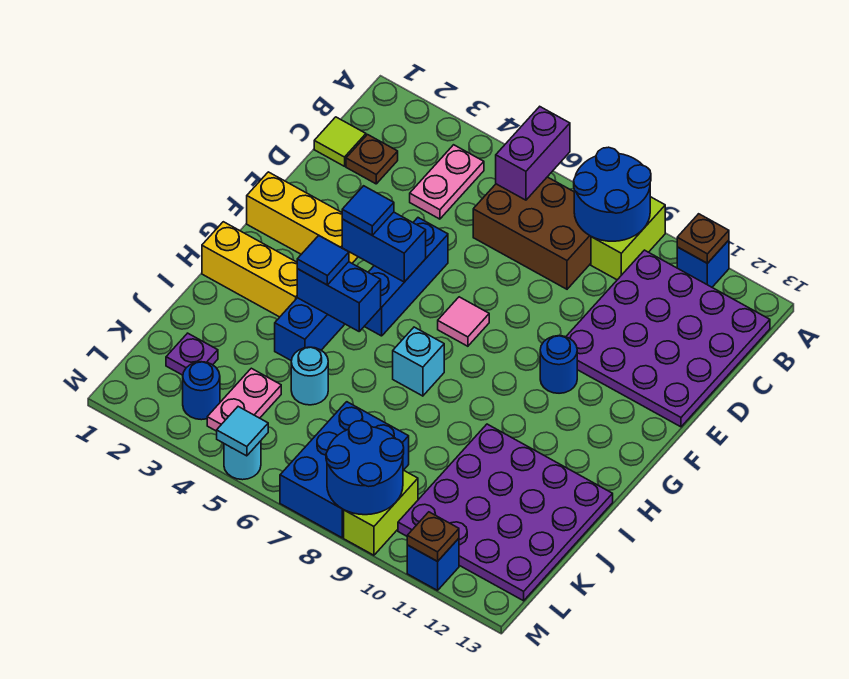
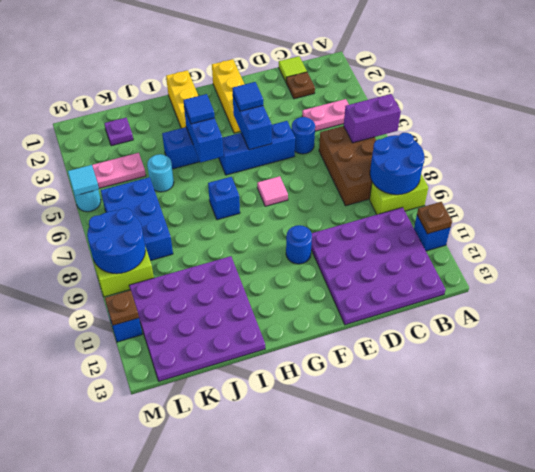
cyan 1x1 brick [393,327,444,396] -> blue 1x1 brick [208,177,240,220]
blue 2x3 brick [280,402,409,538] -> blue 2x3 brick turned to [101,177,173,261]
blue 1x1 round brick [183,362,220,420] -> blue 1x1 round brick moved to [292,117,315,154]

